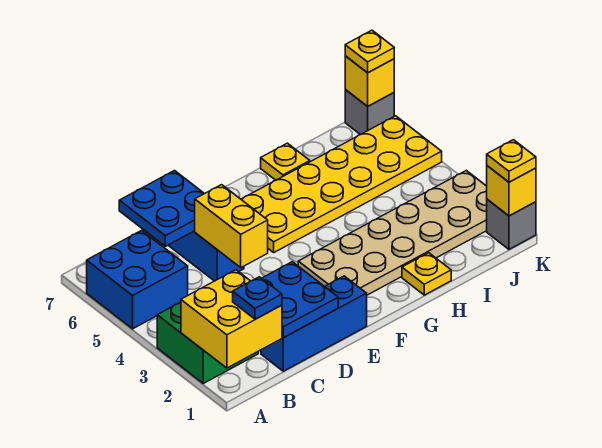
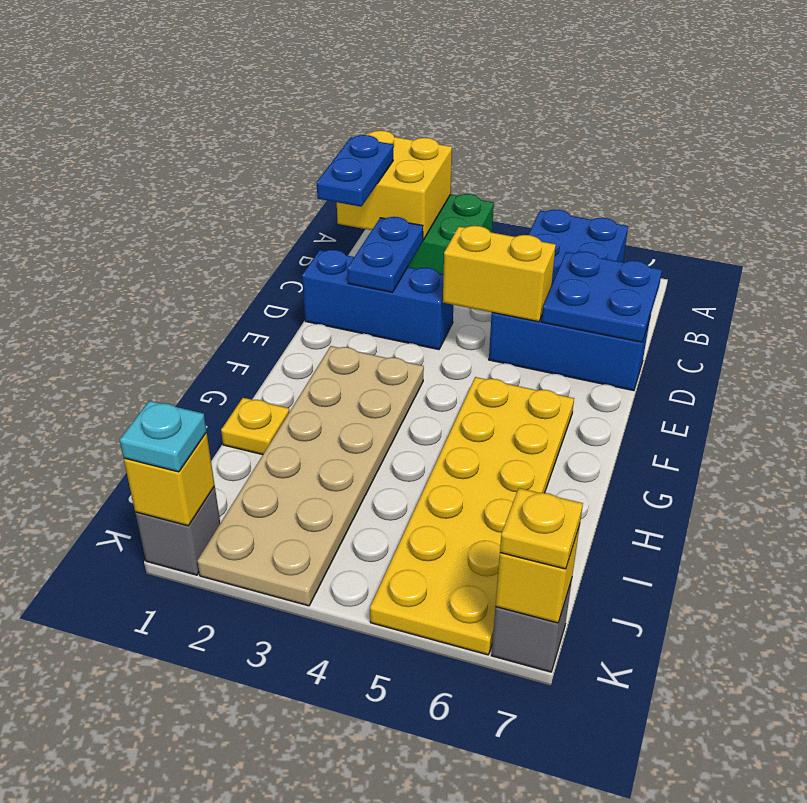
blue 1x1 plate [233,277,282,319] -> blue 1x2 plate [317,135,393,207]
blue 1x3 brick [261,276,367,371] -> blue 1x3 brick turned to [302,250,453,350]
blue 2x2 plate [262,262,338,338] -> blue 1x2 plate [347,217,423,292]
yellow 1x1 plate [261,143,310,180] -> none
yellow 1x1 plate [487,140,536,182] -> cyan 1x1 plate [120,401,207,472]

